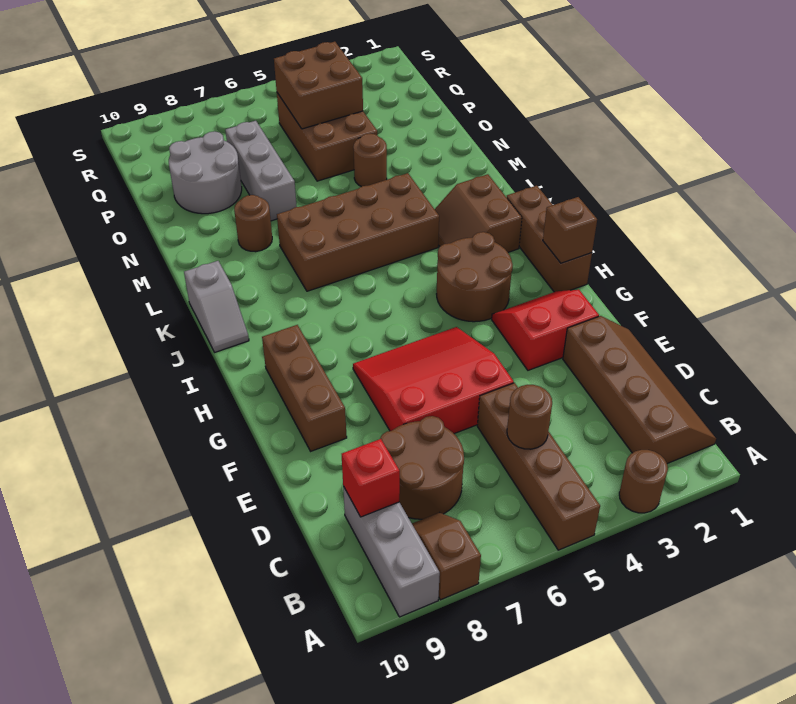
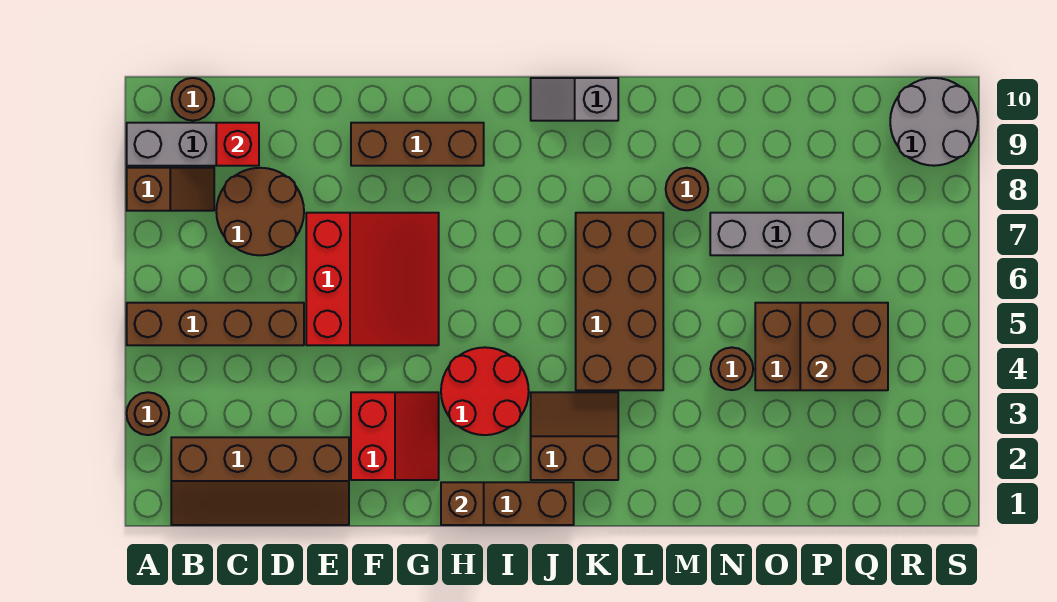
brown 1x1 round brick [507,385,552,449] -> brown 1x1 round brick moved to [171,78,214,121]
brown 2x2 round brick [437,232,513,322] -> red 2x2 round brick [441,347,529,435]
grey 2x2 round brick [169,131,242,214] -> grey 2x2 round brick moved to [890,78,978,166]

